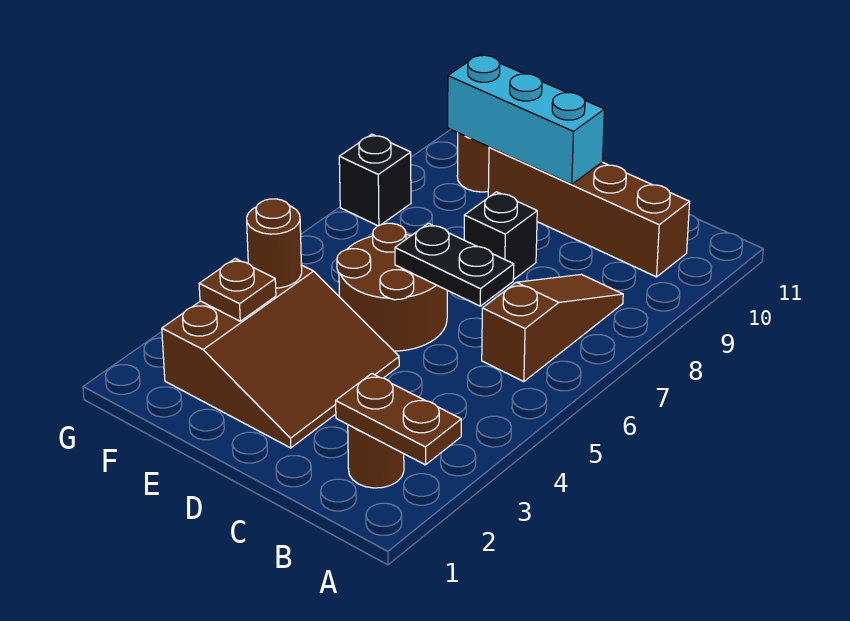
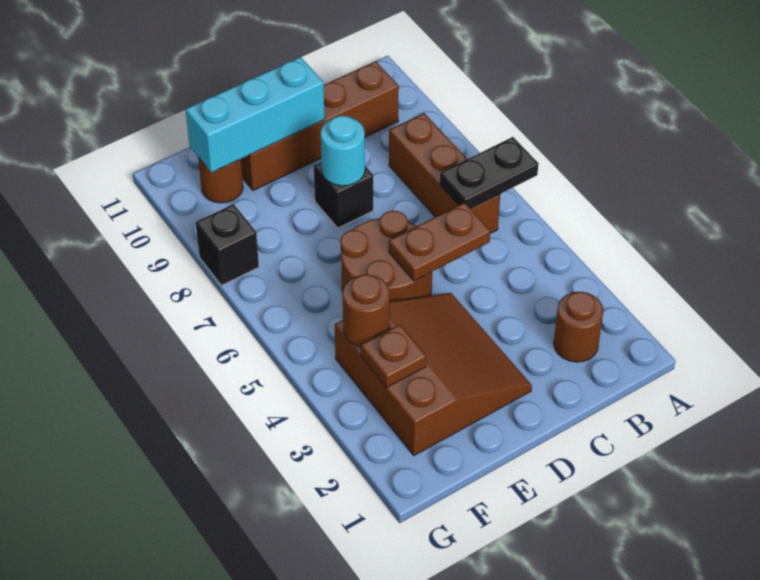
brown 1x2 plate [336,373,461,465] -> brown 1x2 plate moved to [389,203,490,281]
brown 1x3 slope [482,274,623,382] -> brown 1x3 brick [389,113,500,234]
black 1x2 plate [395,223,514,306] -> black 1x2 plate moved to [440,137,539,209]
none -> cyan 1x1 round brick [321,116,365,186]

